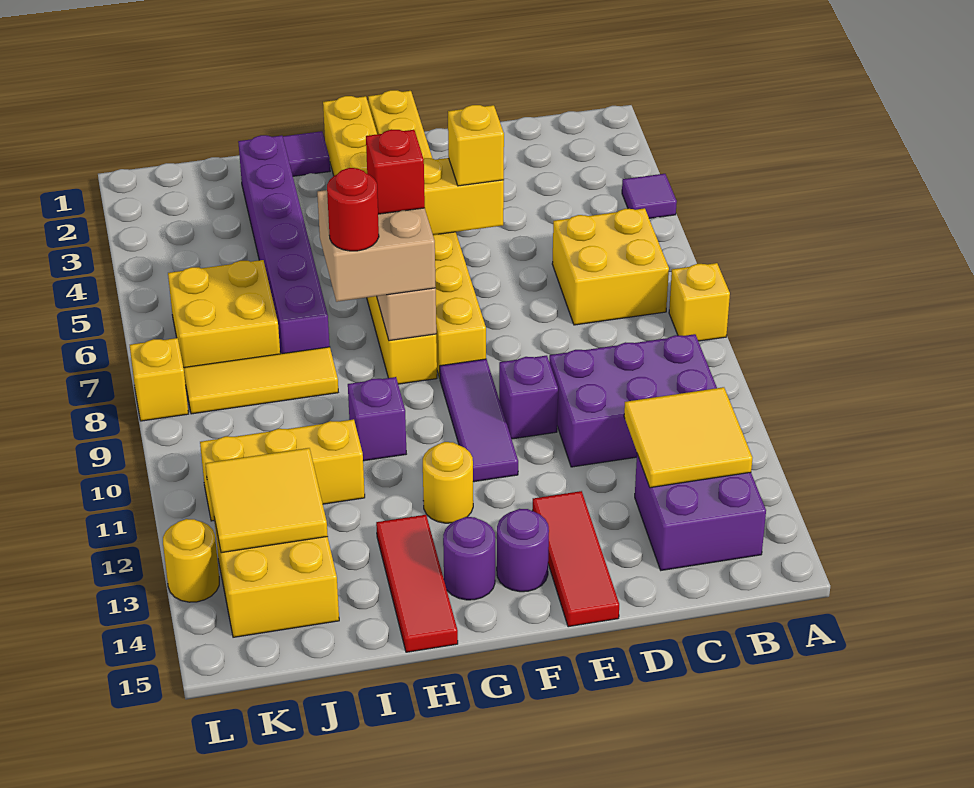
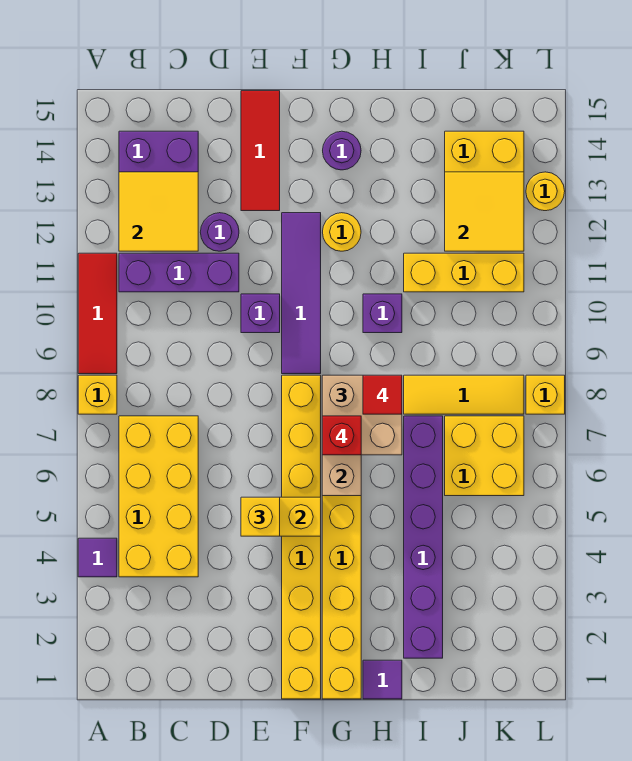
yellow 2x2 brick [552,208,669,325] -> yellow 2x4 brick [119,416,198,577]
purple 2x3 brick [549,334,717,467] -> purple 1x3 brick [119,253,239,292]
purple 1x3 tile [440,359,518,482] -> purple 1x4 tile [282,213,321,374]
purple 1x1 round brick [497,509,549,592] -> purple 1x1 round brick moved to [200,213,239,251]
red 1x1 round brick [327,168,379,251] -> red 1x1 tile [363,375,402,414]
red 1x3 tile [376,515,458,652] -> red 1x3 tile moved to [78,253,117,374]

